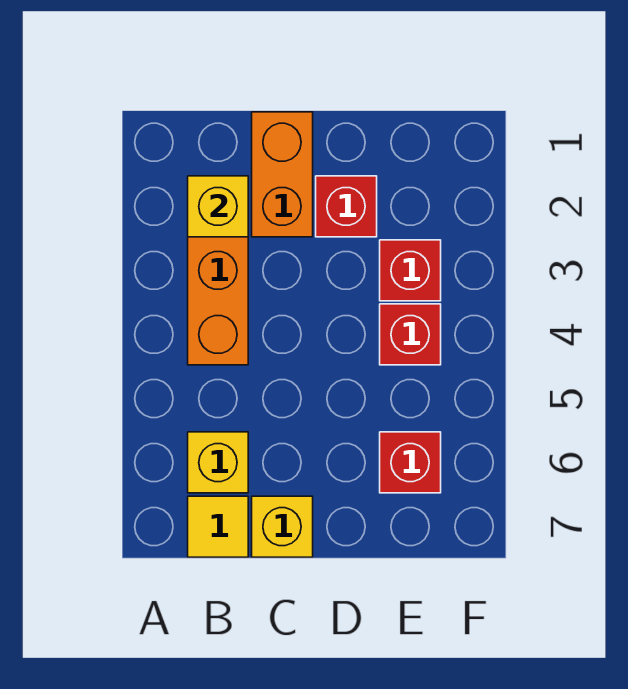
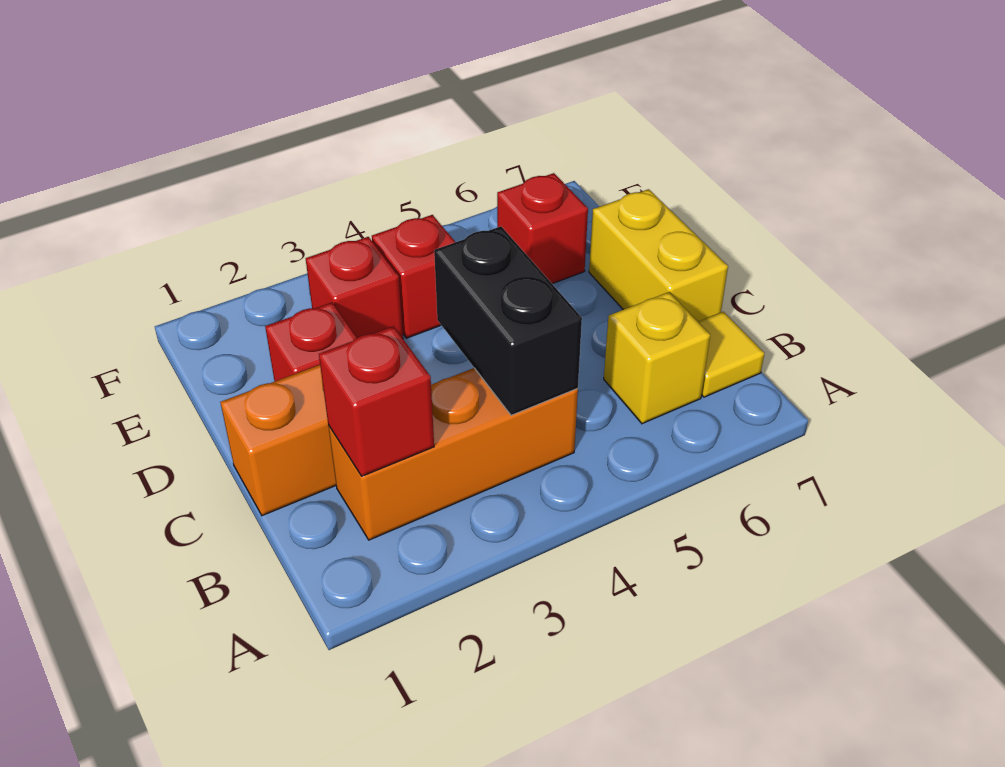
yellow 1x1 brick [188,176,248,237] -> red 1x1 brick [319,326,434,476]
none -> black 1x2 brick [434,226,582,415]
yellow 1x1 brick [252,496,313,557] -> yellow 1x2 brick [589,189,728,322]

